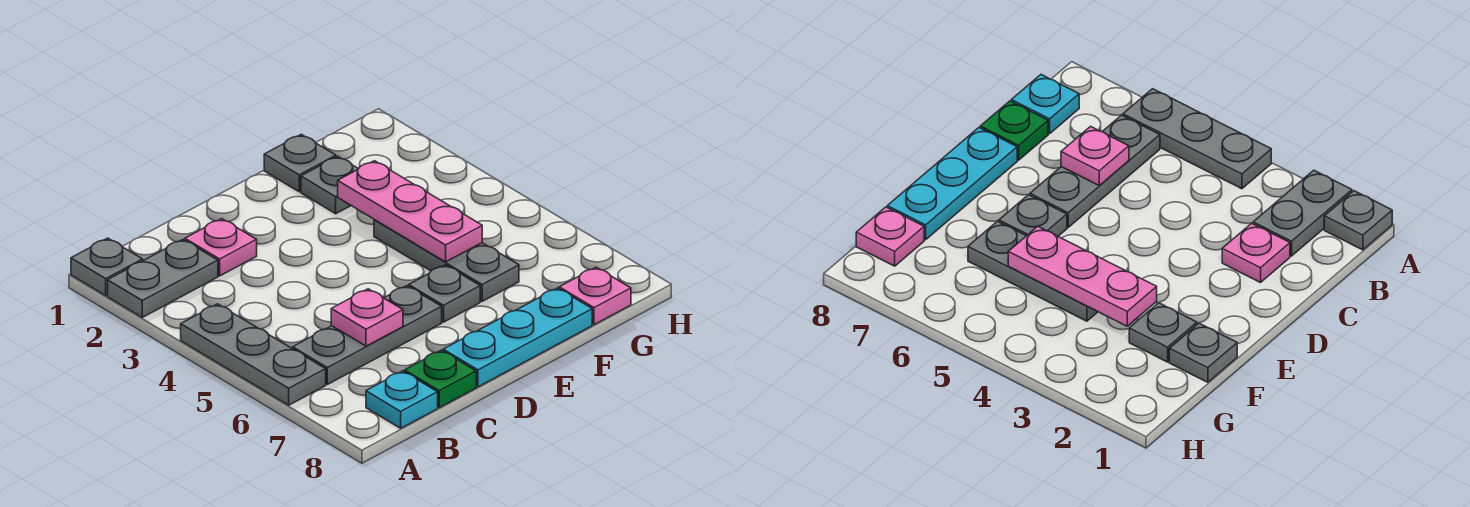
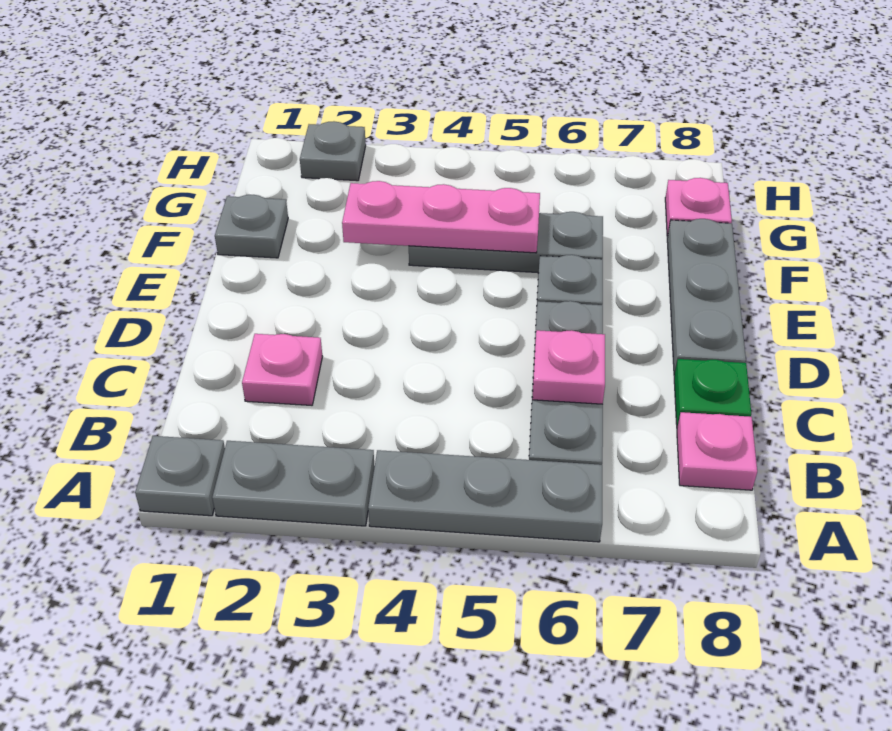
grey 1x2 plate [108,240,218,317] -> grey 1x2 plate turned to [212,441,375,526]
cyan 1x1 plate [366,371,438,428] -> pink 1x1 plate [677,412,757,490]
cyan 1x3 plate [443,288,592,387] -> grey 1x3 plate [667,219,746,375]
grey 1x1 plate [301,156,358,214] -> grey 1x1 plate moved to [300,121,366,181]

